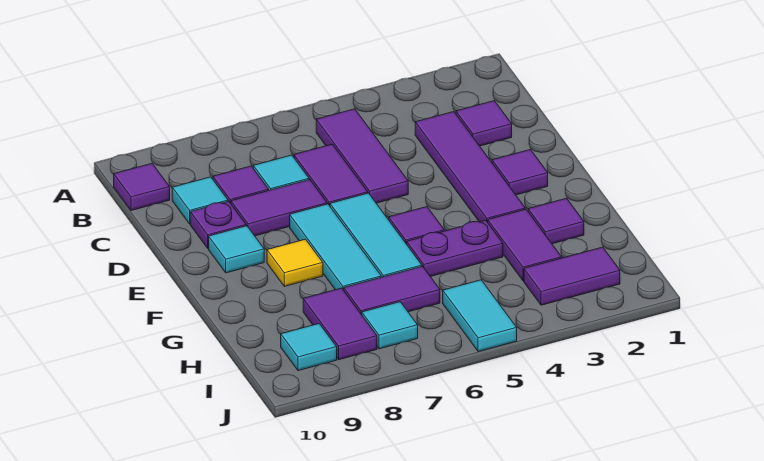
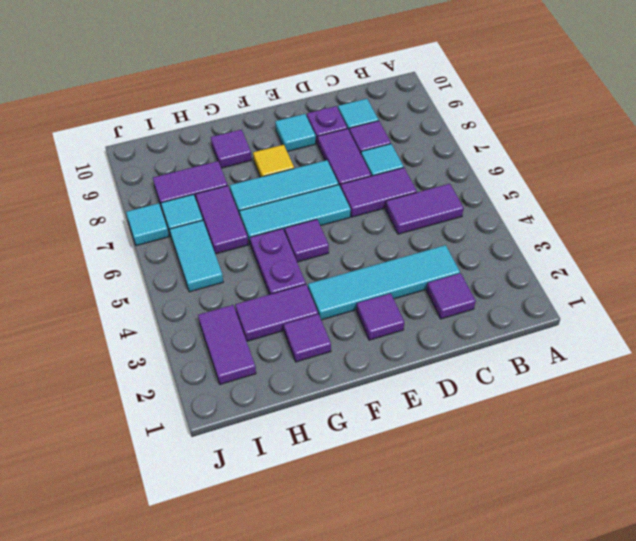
purple 1x3 tile [316,109,408,203] -> purple 1x2 tile [385,184,464,234]
purple 1x1 tile [114,164,170,211] -> purple 1x1 tile moved to [211,130,252,168]
purple 1x4 tile [415,112,525,222] -> cyan 1x4 tile [308,245,460,320]
cyan 1x2 tile [443,280,517,351] -> cyan 1x2 tile turned to [170,220,223,292]
cyan 1x1 tile [281,324,337,371] -> cyan 1x1 tile moved to [126,203,169,246]

